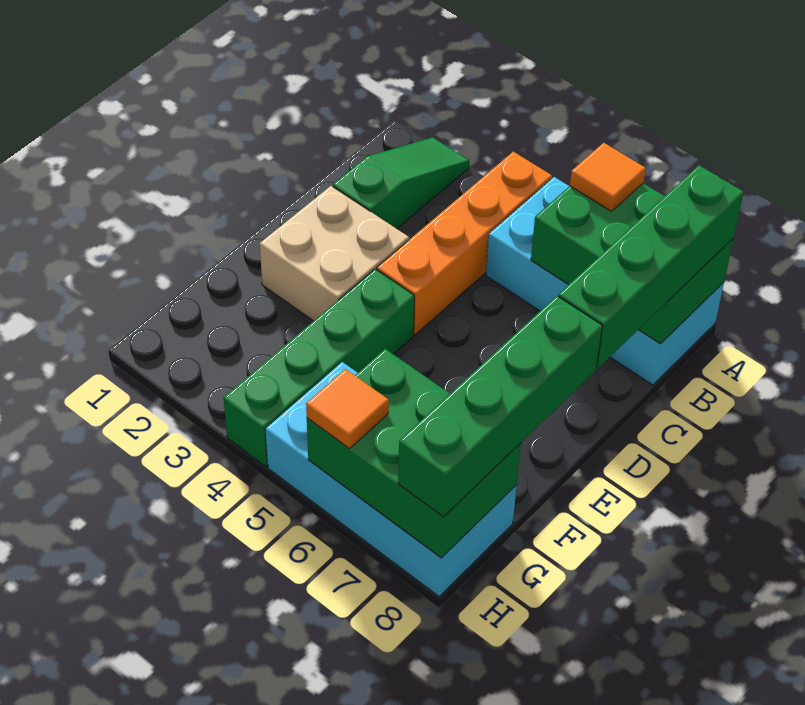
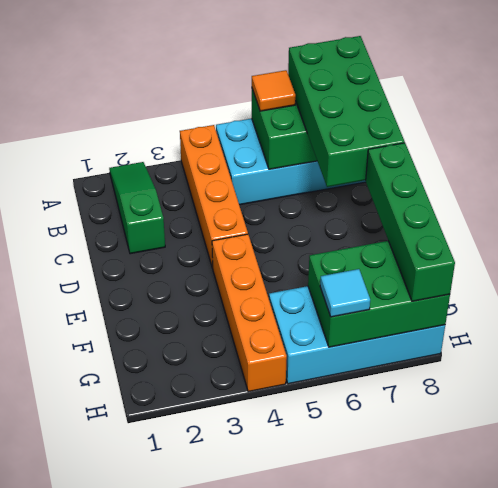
green 1x4 brick [558,165,744,368] -> green 2x4 brick [288,36,405,187]
tan 2x2 brick [260,186,409,321] -> none
green 1x4 brick [224,269,414,467] -> orange 1x4 brick [212,234,287,392]
orange 1x1 tile [306,369,389,449] -> cyan 1x1 tile [320,269,370,317]

